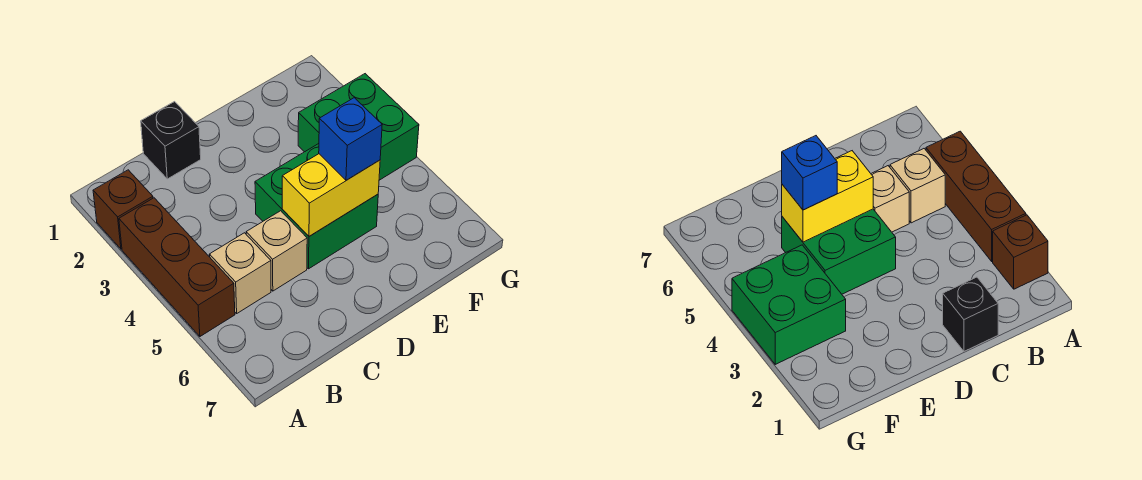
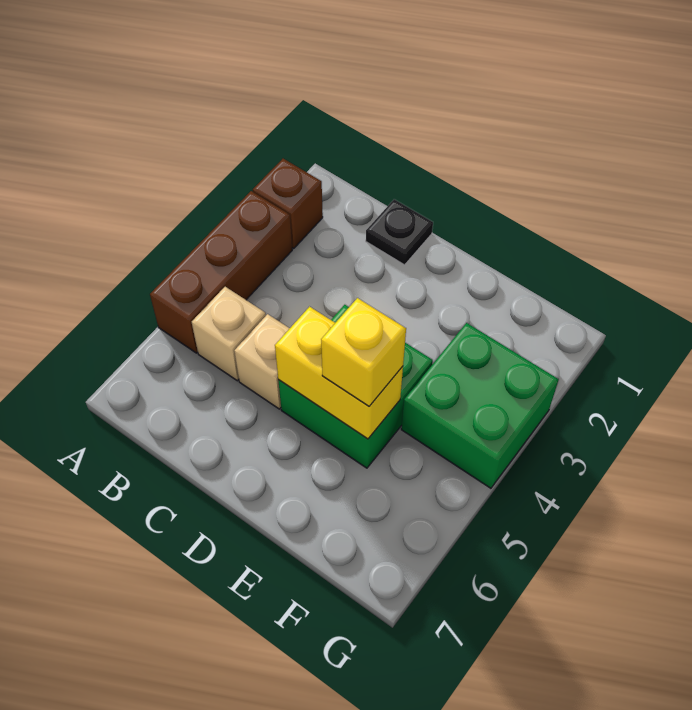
black 1x1 brick [141,102,201,179] -> black 1x1 plate [366,199,433,265]
blue 1x1 brick [319,98,382,180] -> yellow 1x1 brick [321,298,406,406]

